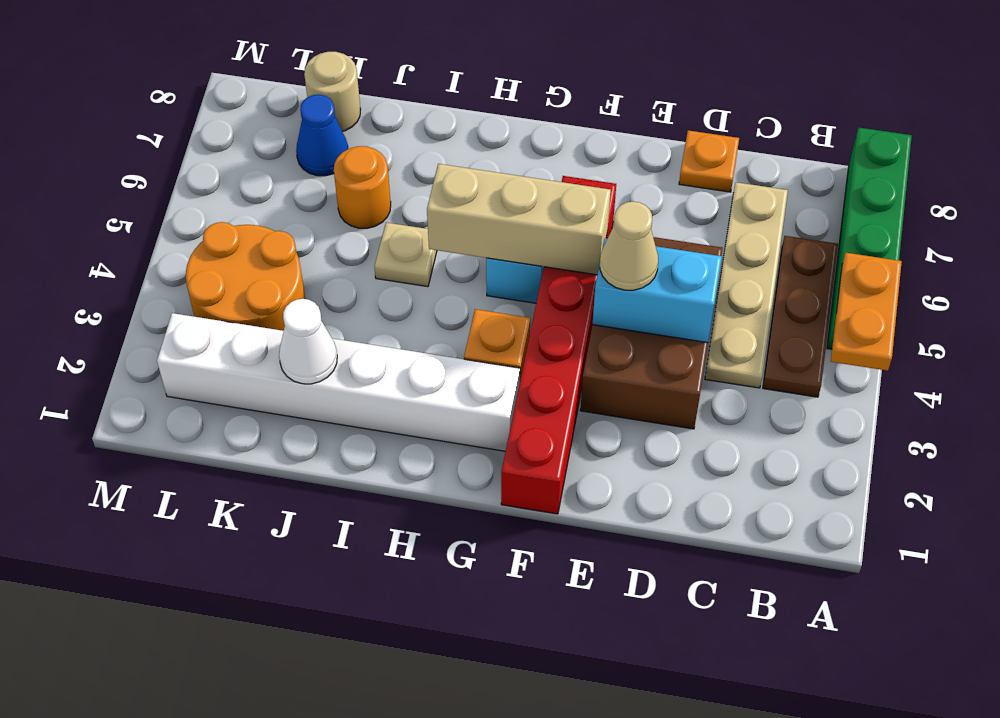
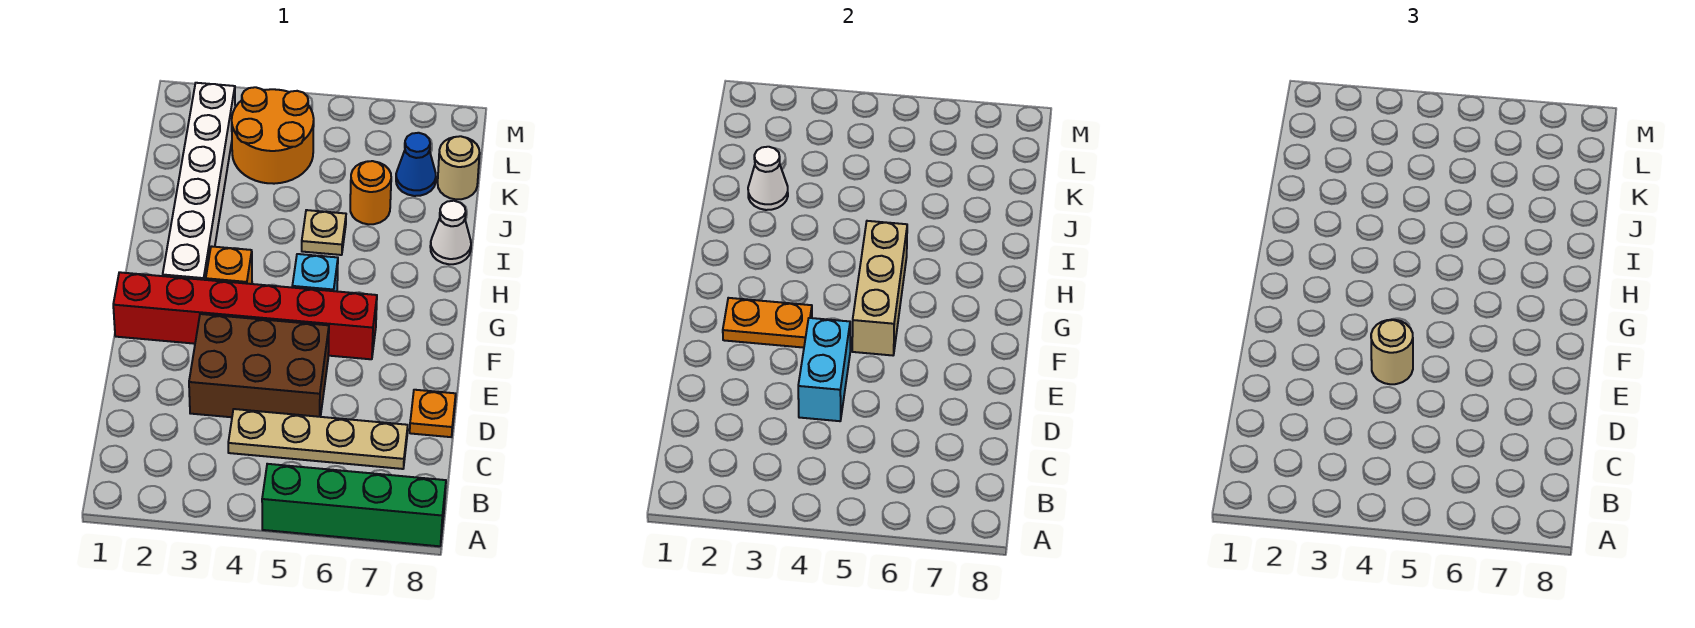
orange 1x2 plate [831,253,902,371] -> orange 1x2 plate moved to [723,298,812,348]
brown 1x3 plate [763,236,838,397] -> none
tan 1x1 cone [600,202,658,290] -> tan 1x1 round brick [1371,320,1413,384]
none -> white 1x1 cone [430,201,471,264]

